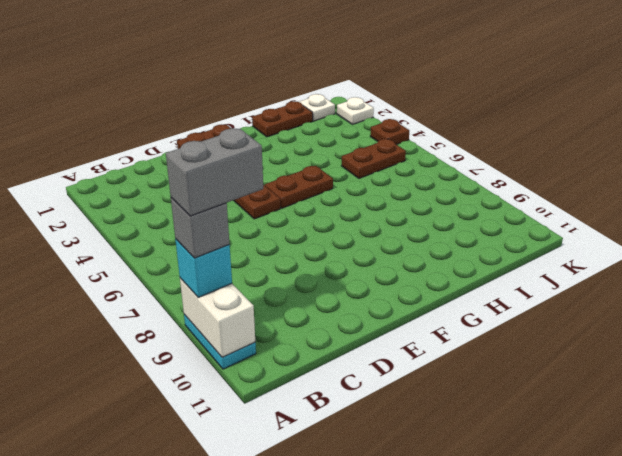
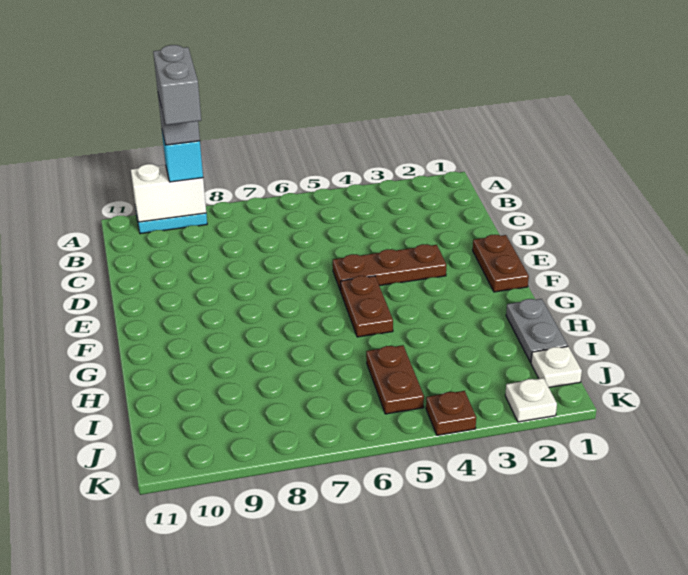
brown 1x2 plate [252,101,313,137] -> grey 1x2 plate [506,299,568,363]

